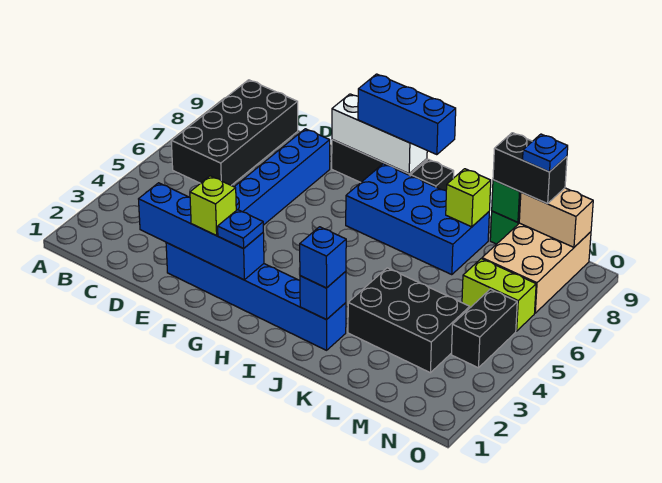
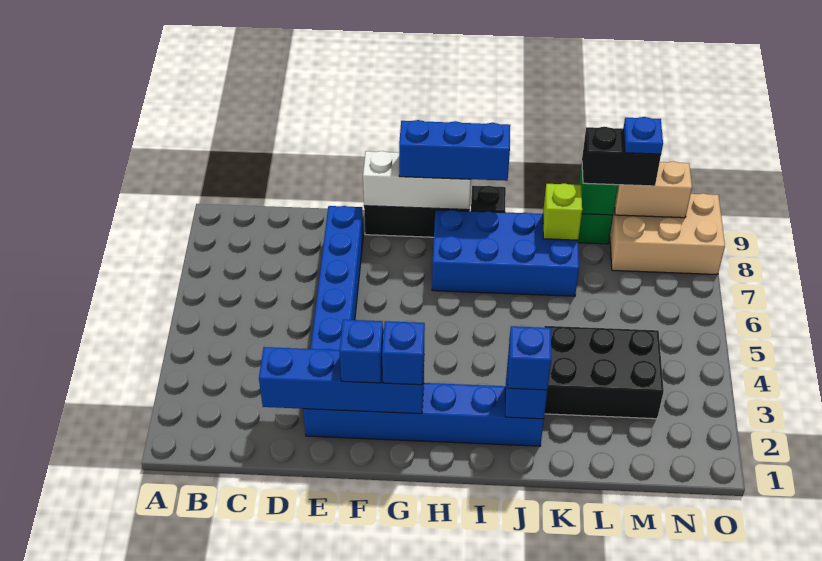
black 2x4 brick [171,80,298,185] -> none
lime 1x1 brick [190,176,236,236] -> blue 1x1 brick [339,320,383,383]
blue 1x1 plate [218,210,263,248] -> blue 1x1 brick [382,321,425,385]
lime 1x2 brick [462,259,536,331] -> none
tan 2x3 brick [482,223,591,313] -> tan 2x3 brick turned to [610,193,725,275]
black 1x2 brick [451,289,517,368] -> none

